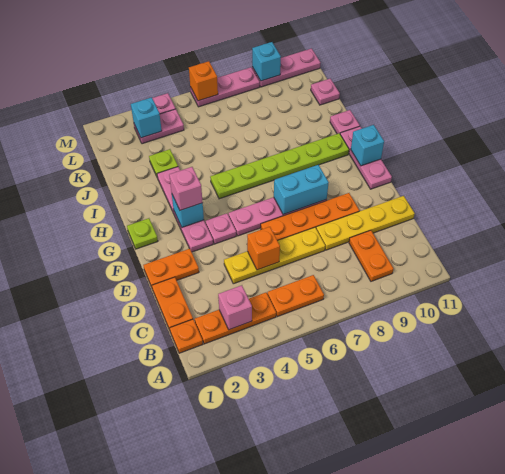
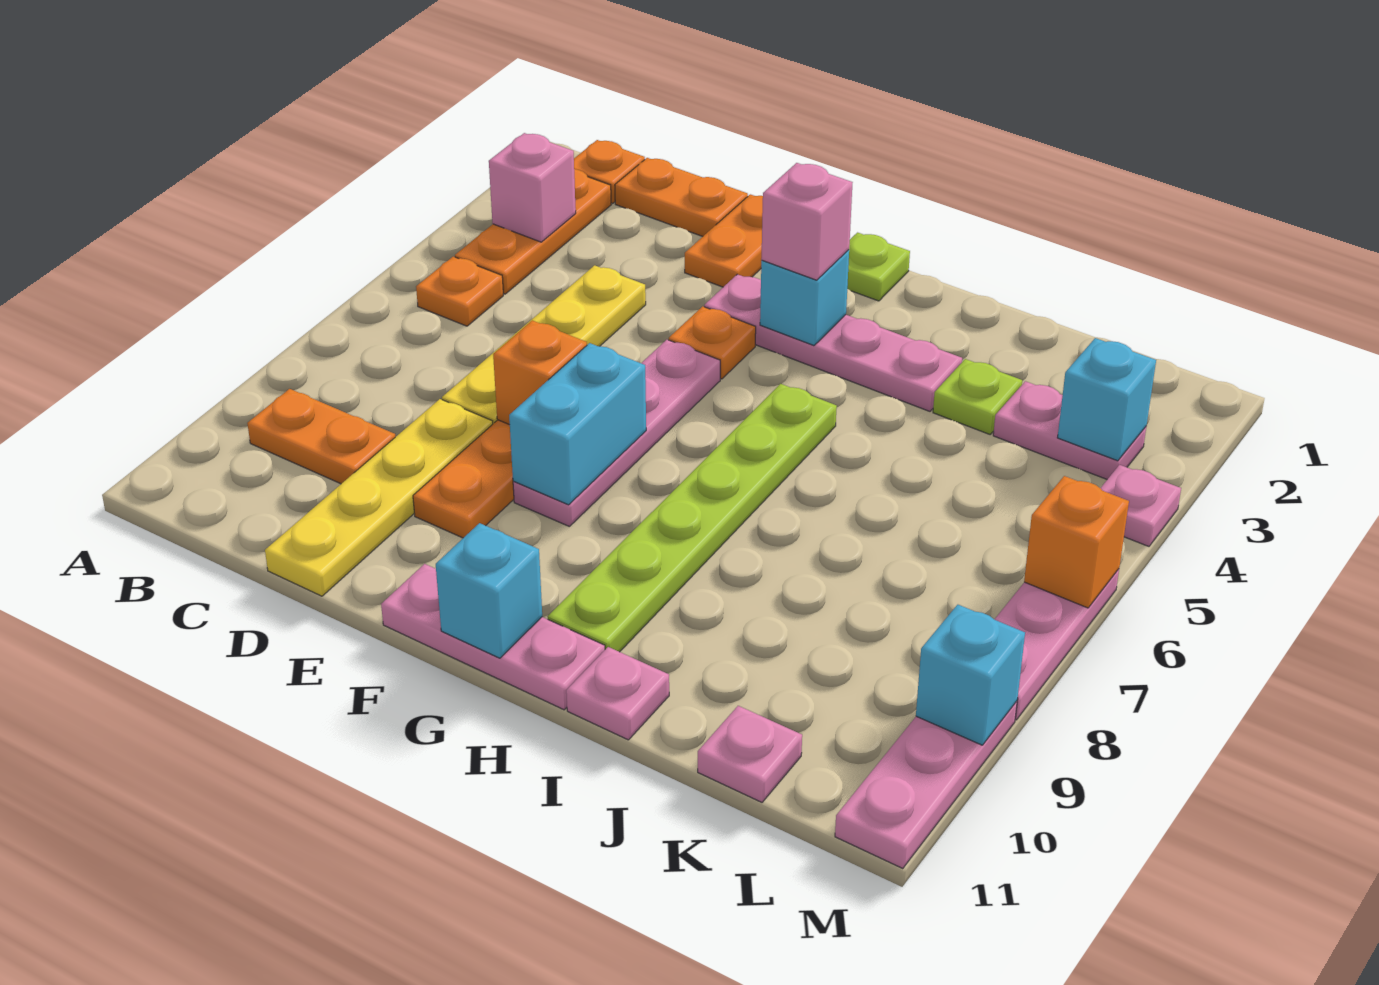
orange 1x2 plate [267,275,324,317] -> orange 1x1 plate [416,256,503,326]
orange 1x1 brick [247,227,280,270] -> orange 1x1 brick moved to [493,320,587,425]
pink 1x1 plate [206,213,236,244] -> orange 1x1 plate [669,306,756,379]
pink 1x2 plate [134,109,184,144] -> pink 1x2 plate turned to [993,381,1146,479]

